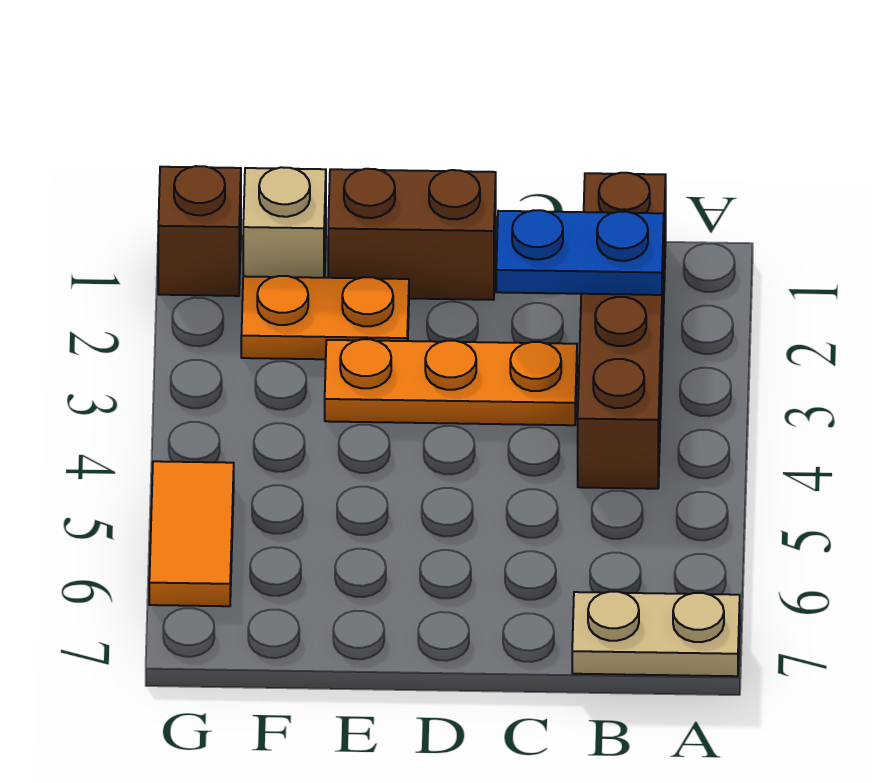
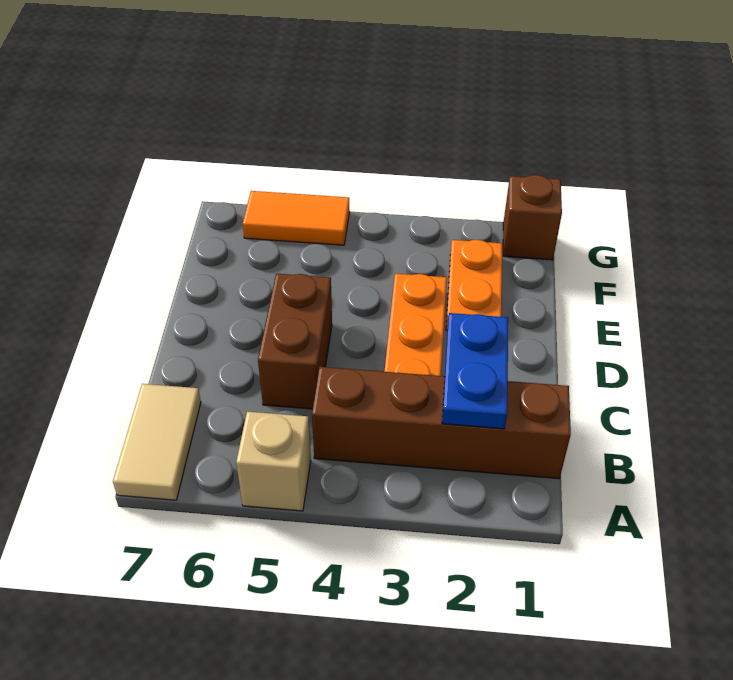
tan 1x2 plate [572,592,740,676] -> tan 1x2 tile [113,384,201,500]
brown 1x2 brick [328,169,496,300] -> brown 1x2 brick moved to [258,274,332,409]
tan 1x1 brick [243,167,326,278] -> tan 1x1 brick moved to [236,412,311,511]

